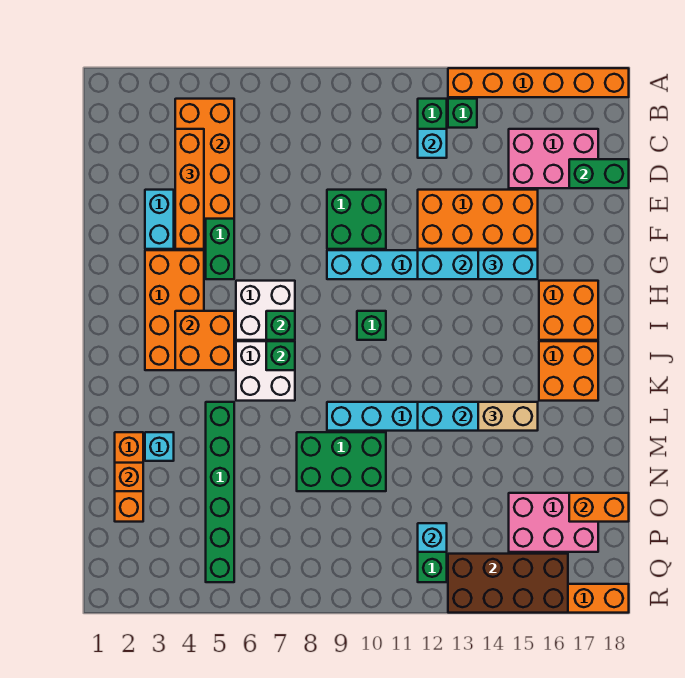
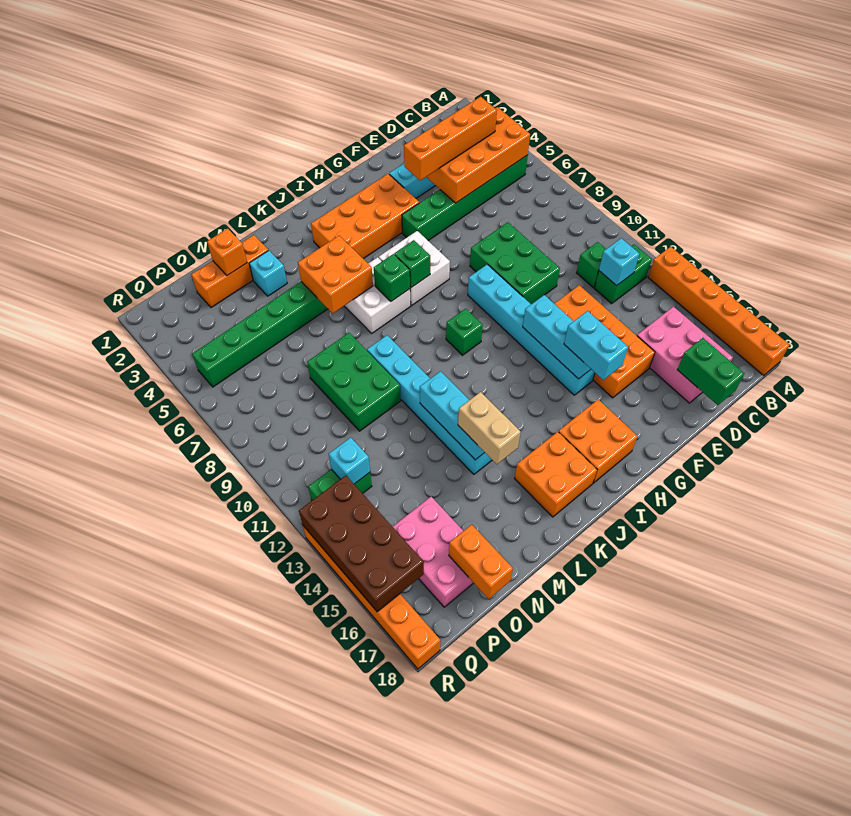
green 1x1 brick [448,99,477,128] -> green 1x1 brick moved to [577,242,606,288]
green 2x2 brick [327,190,386,249] -> green 2x3 brick [470,222,560,304]
orange 2x2 brick [175,311,234,370] -> orange 2x2 brick moved to [298,236,373,313]

